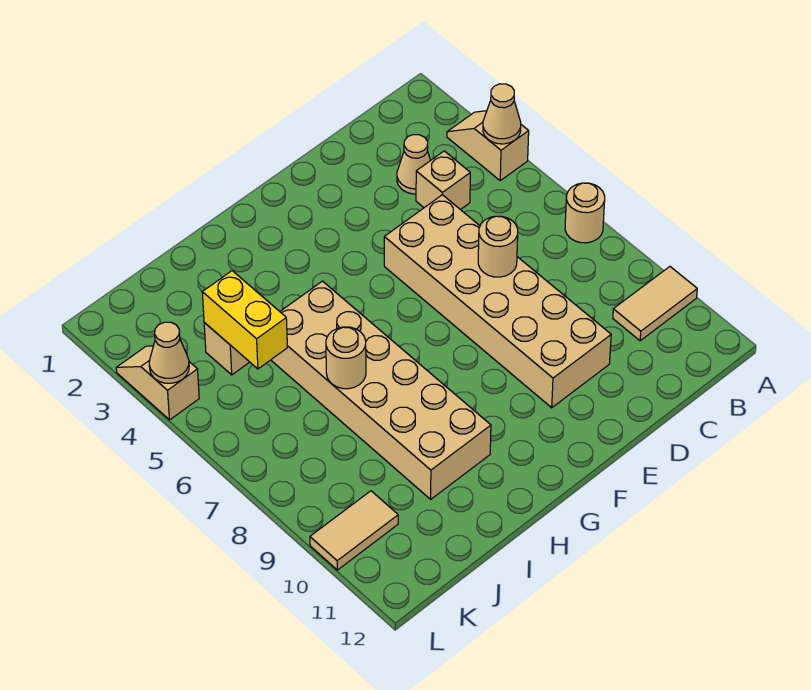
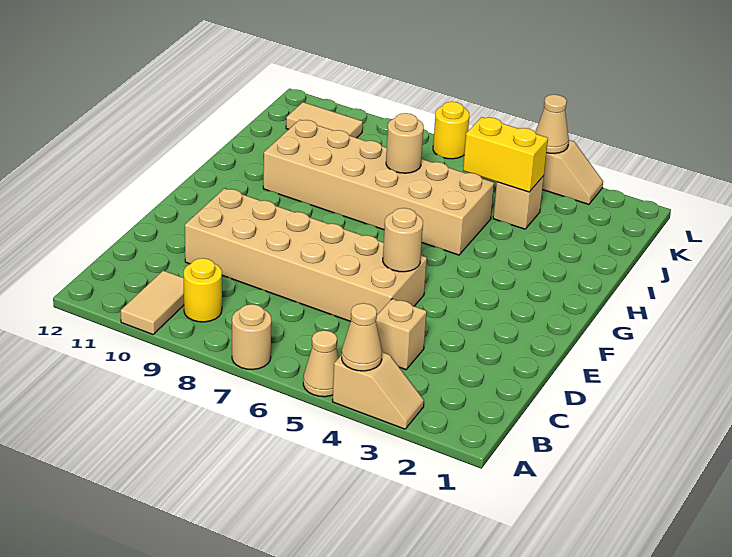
none -> yellow 1x1 round brick [184,258,222,322]
tan 1x1 cone [397,135,431,194] -> tan 1x1 cone moved to [303,330,339,397]
tan 1x1 round brick [478,216,518,277] -> tan 1x1 round brick moved to [383,208,423,272]
tan 1x2 tile [310,491,398,570] -> tan 1x2 tile turned to [286,102,363,138]
none -> yellow 1x1 round brick [433,102,469,159]

